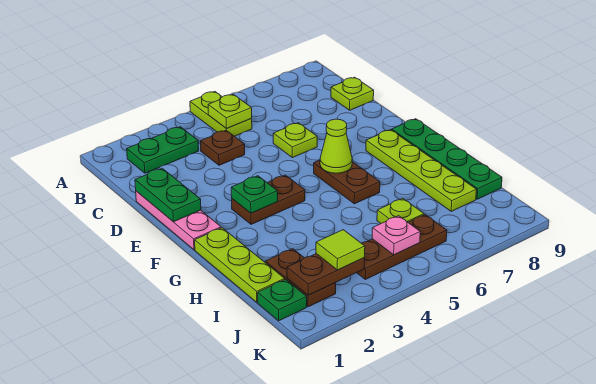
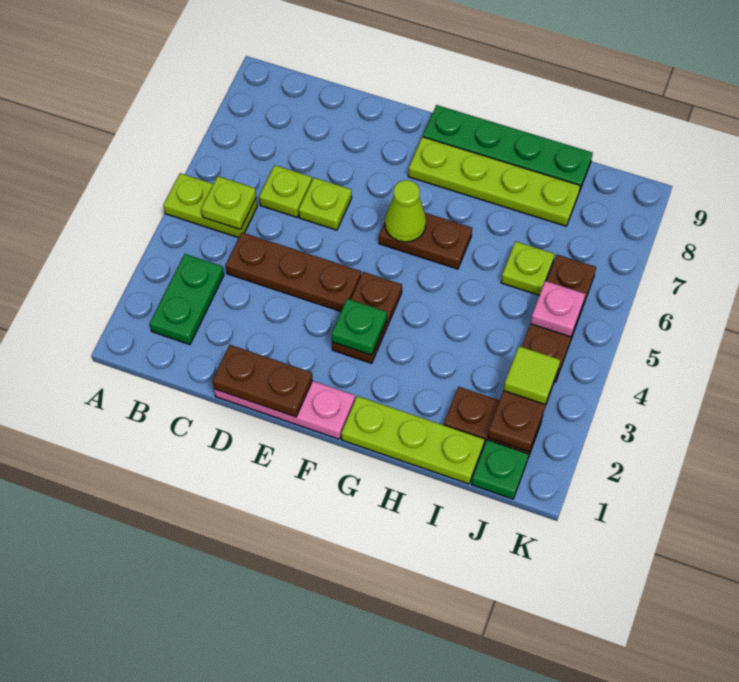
brown 1x1 plate [200,130,245,165] -> brown 1x3 plate [226,232,361,311]
lime 1x1 plate [331,77,374,110] -> lime 1x1 plate moved to [259,165,312,217]
green 1x2 plate [135,168,201,222] -> brown 1x2 plate [213,345,313,417]

